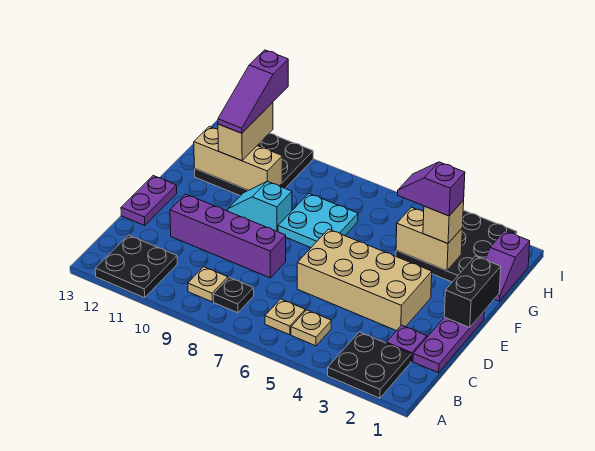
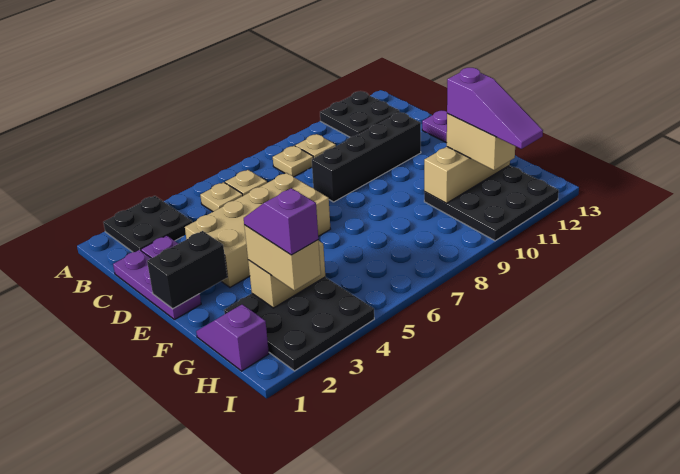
black 1x1 plate [213,277,254,313] -> tan 1x1 plate [273,146,313,177]
purple 1x4 brick [170,194,286,278] -> black 1x4 brick [312,112,421,202]
black 1x2 brick [444,256,501,328] -> black 1x2 brick turned to [147,231,227,309]
cyan 2x2 plate [278,194,358,247] -> none
cyan 1x2 slope [228,181,292,232] -> none
tan 1x1 brick [423,200,464,243] -> tan 1x2 brick [244,225,321,290]
purple 1x2 slope [397,162,465,216] -> purple 1x2 slope turned to [244,188,318,255]
purple 1x3 slope [218,50,288,133] -> purple 1x3 slope turned to [447,68,543,149]

